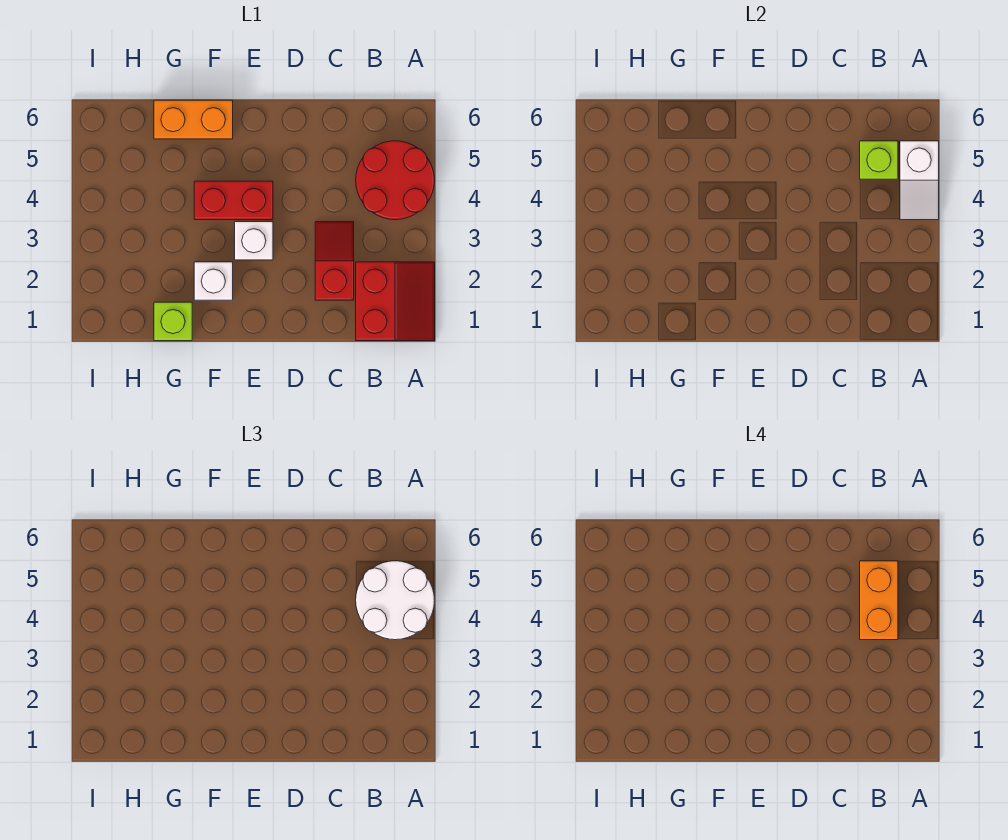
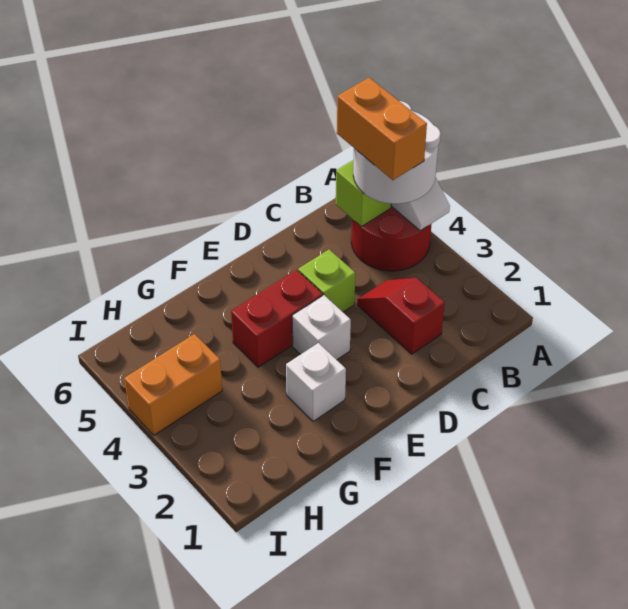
red 2x2 slope [356,262,435,341] -> none
orange 1x2 brick [154,100,233,139] -> orange 1x2 brick moved to [124,334,222,435]
lime 1x1 brick [154,302,192,341] -> lime 1x1 brick moved to [298,249,355,312]

